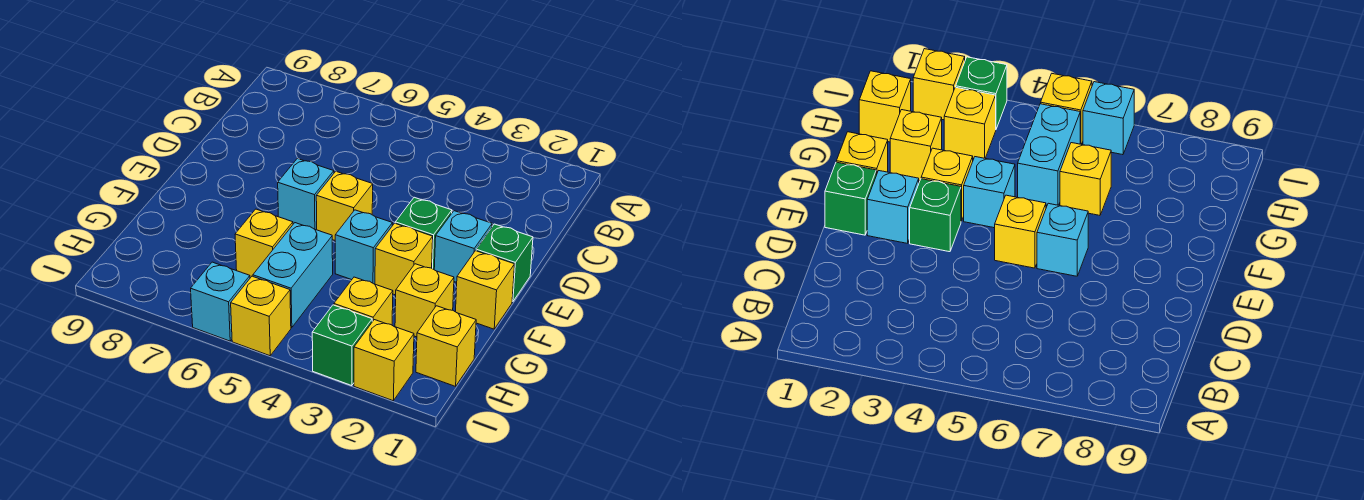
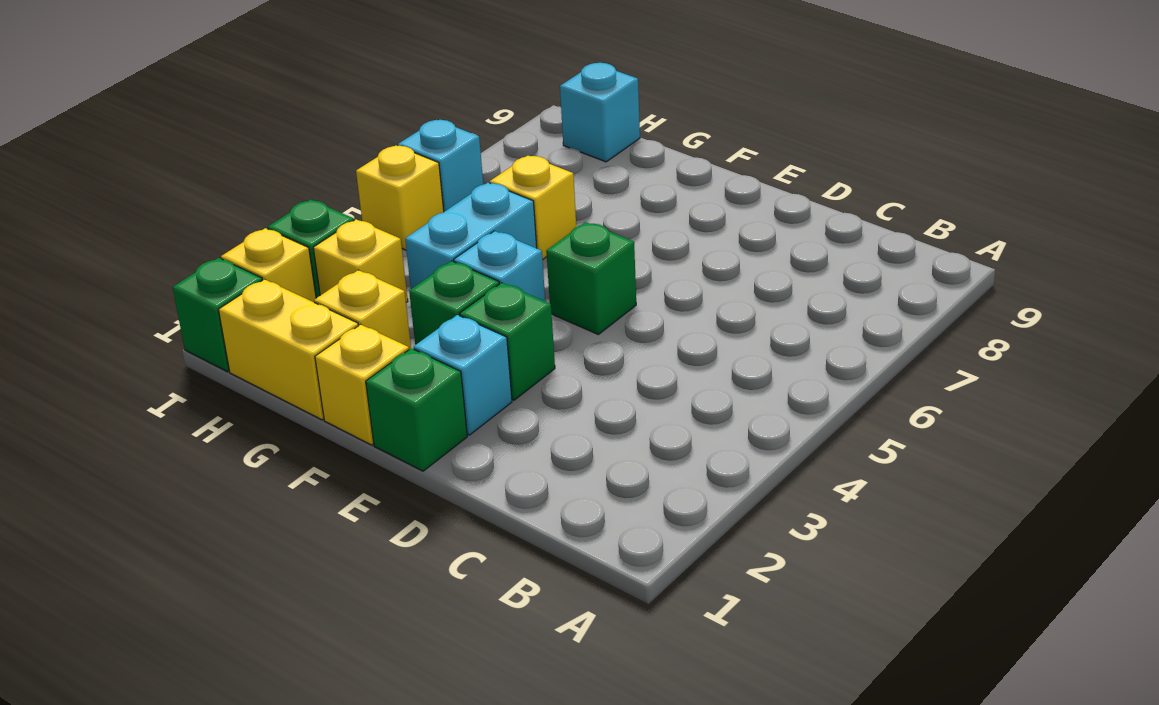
yellow 1x1 brick [316,172,373,240] -> green 1x1 brick [546,222,636,334]
cyan 1x1 brick [278,159,334,230] -> cyan 1x1 brick moved to [560,63,640,162]
yellow 1x1 brick [375,223,433,295] -> green 1x1 brick [409,261,499,345]
cyan 1x2 brick [253,223,333,328] -> cyan 1x2 brick turned to [405,183,537,289]
yellow 1x1 brick [416,306,476,386] -> yellow 1x2 brick [219,279,359,420]
none -> green 1x1 brick [173,258,262,372]

